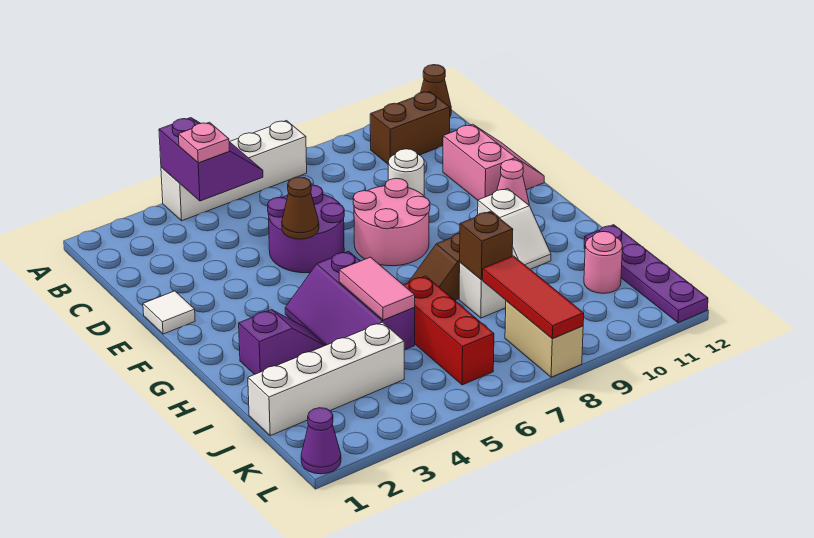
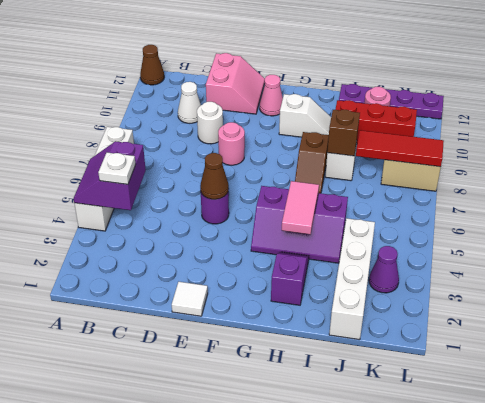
purple 2x2 slope [159,118,263,201] -> purple 2x2 slope turned to [74,141,146,210]
pink 1x1 plate [178,122,229,163] -> white 1x1 plate [98,152,136,184]
brown 1x2 brick [370,92,450,164] -> none
none -> white 1x1 cone [178,82,201,123]
purple 2x2 round brick [268,185,344,273] -> purple 1x1 round brick [201,190,229,224]
pink 2x2 slope [443,124,544,200] -> pink 2x2 slope turned to [206,53,265,114]
pink 2x2 round brick [353,178,430,266] -> pink 1x1 round brick [218,122,245,165]
pink 1x2 tile [339,257,415,320] -> pink 1x2 tile turned to [282,181,319,234]
red 1x3 brick [404,276,494,385] -> red 1x3 brick moved to [335,100,417,143]
purple 1x1 cone [301,408,341,474] -> purple 1x1 cone moved to [369,246,399,293]

